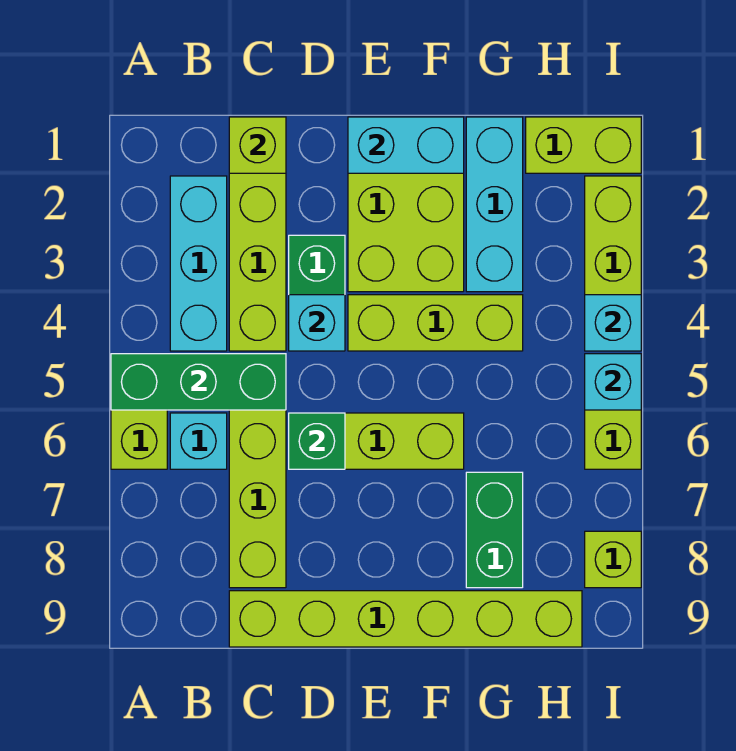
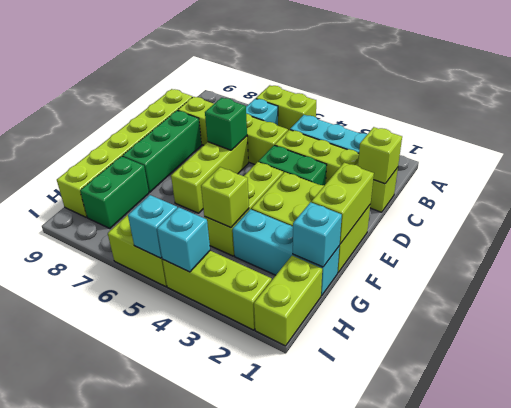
green 1x3 brick [111,354,286,410] -> green 1x3 brick moved to [122,110,202,192]
cyan 1x1 brick [289,295,345,351] -> cyan 1x1 brick moved to [293,202,342,267]
cyan 1x2 brick [348,117,464,173] -> lime 1x2 brick [311,163,374,244]
green 1x2 brick [466,472,523,588] -> green 1x2 brick turned to [80,156,149,229]
lime 1x1 brick [585,531,641,588] -> lime 1x1 brick moved to [201,167,249,227]

